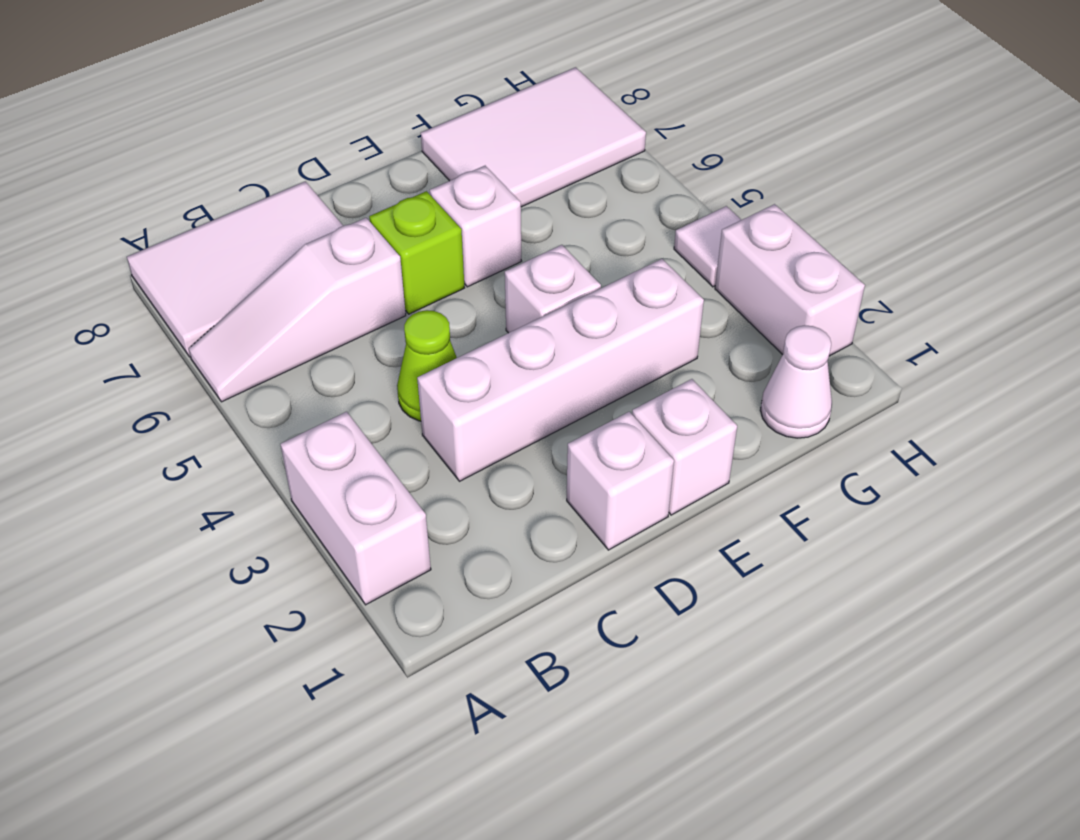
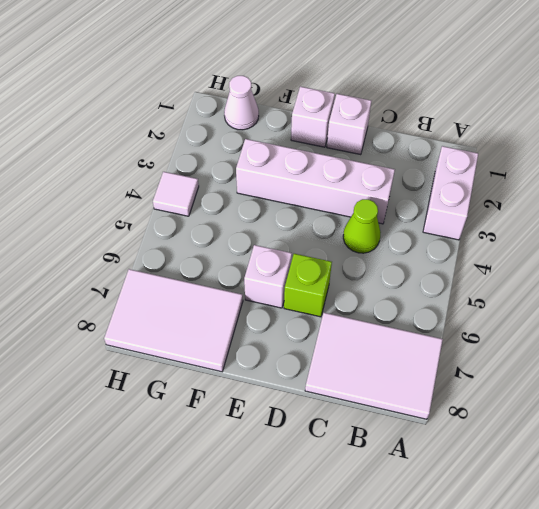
white 1x3 slope [189,218,406,402] -> none
white 1x1 brick [505,245,601,333] -> none
white 1x2 brick [715,204,865,356] -> none

